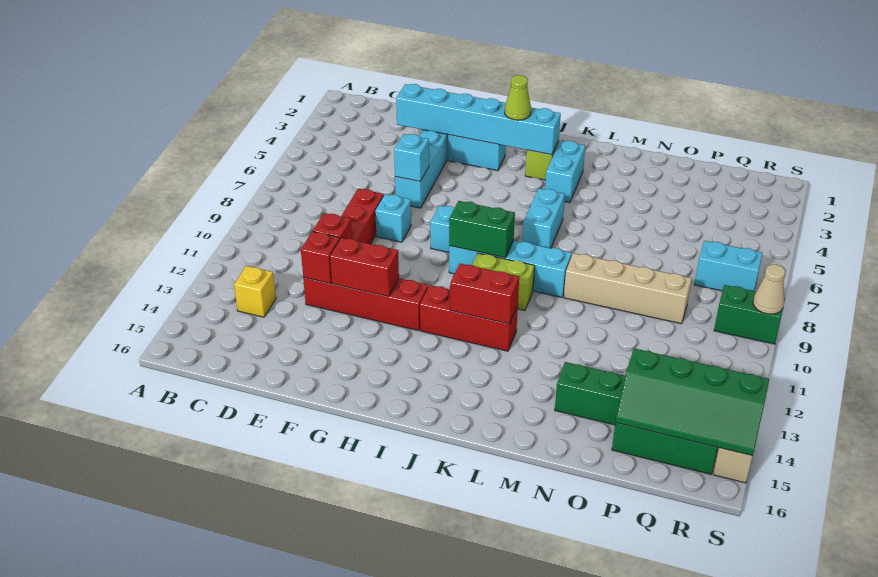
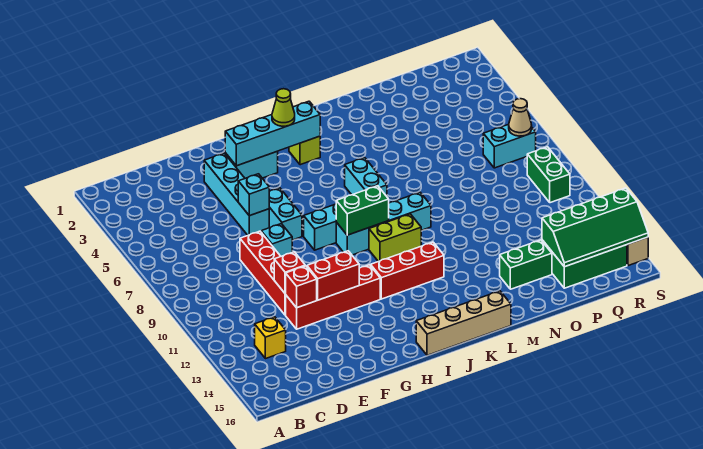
cyan 1x6 brick [396,84,561,155] -> cyan 1x4 brick [225,101,320,166]
red 1x2 brick [450,264,519,324] -> none
cyan 1x2 brick [545,141,585,203] -> cyan 1x2 brick moved to [269,188,302,240]
tan 1x4 brick [564,253,692,324] -> tan 1x4 brick moved to [416,291,511,355]
green 1x2 brick [714,285,785,344] -> green 1x2 brick turned to [527,147,570,203]
tan 1x1 cone [753,265,785,314] -> tan 1x1 cone moved to [509,99,532,136]

